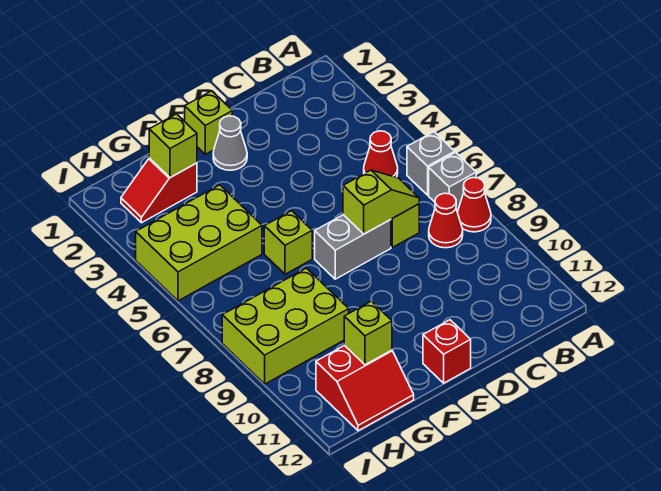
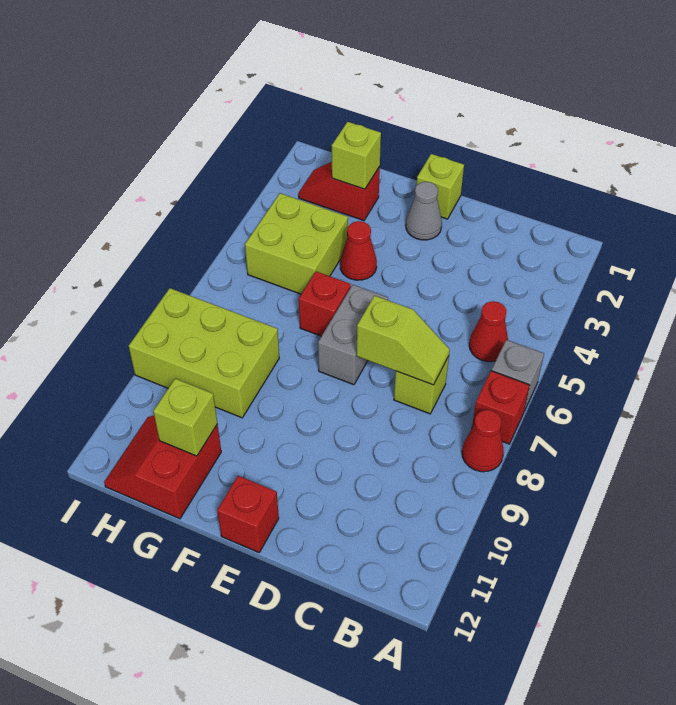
grey 1x1 brick [429,152,476,212] -> red 1x1 brick [472,371,530,444]
red 1x1 cone [429,193,463,248] -> red 1x1 cone moved to [340,221,377,280]
grey 1x2 brick [315,215,391,279] -> grey 1x2 brick turned to [318,285,388,385]
lime 1x1 brick [264,211,312,274] -> red 1x1 brick [299,271,351,336]
lime 2x3 brick [136,185,262,301] -> lime 2x2 brick [245,193,348,294]
red 2x2 slope [316,345,414,431] -> red 2x2 slope turned to [104,416,221,519]

